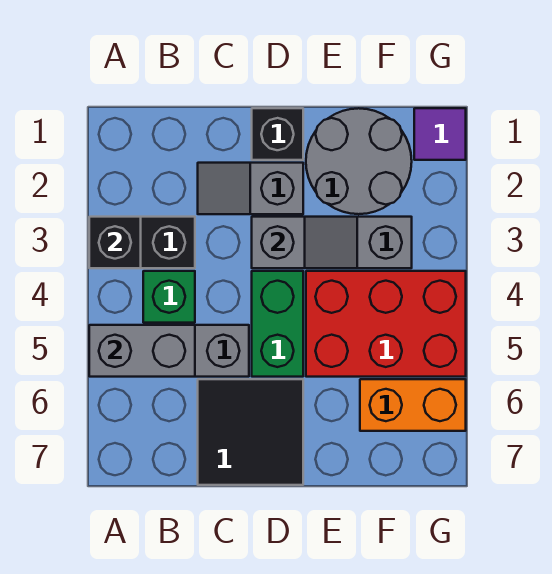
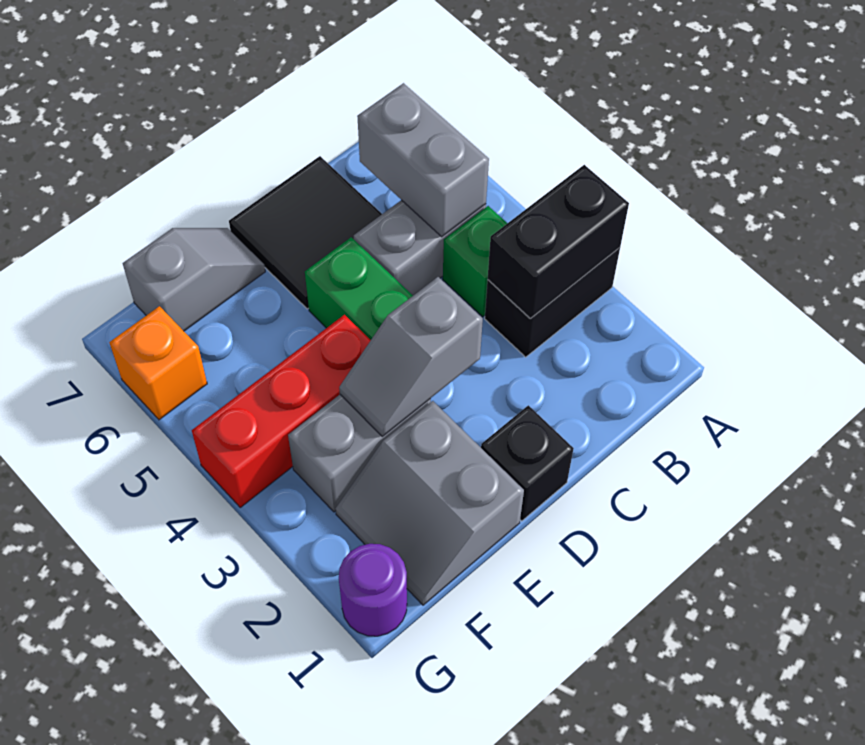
black 1x1 brick [89,217,141,268] -> black 1x2 brick [488,165,629,319]
grey 1x2 brick [89,325,195,377] -> grey 1x2 brick turned to [357,83,489,237]
grey 1x2 slope [198,163,303,214] -> grey 1x2 slope moved to [123,228,265,331]
grey 2x2 round brick [306,108,412,214] -> grey 2x2 slope [335,401,524,605]
red 2x3 brick [306,271,466,377] -> red 1x3 brick [192,315,371,507]
orange 1x2 brick [360,379,466,431] -> orange 1x1 brick [109,306,207,420]
purple 1x1 tile [414,108,466,160] -> purple 1x1 round brick [339,544,407,636]

